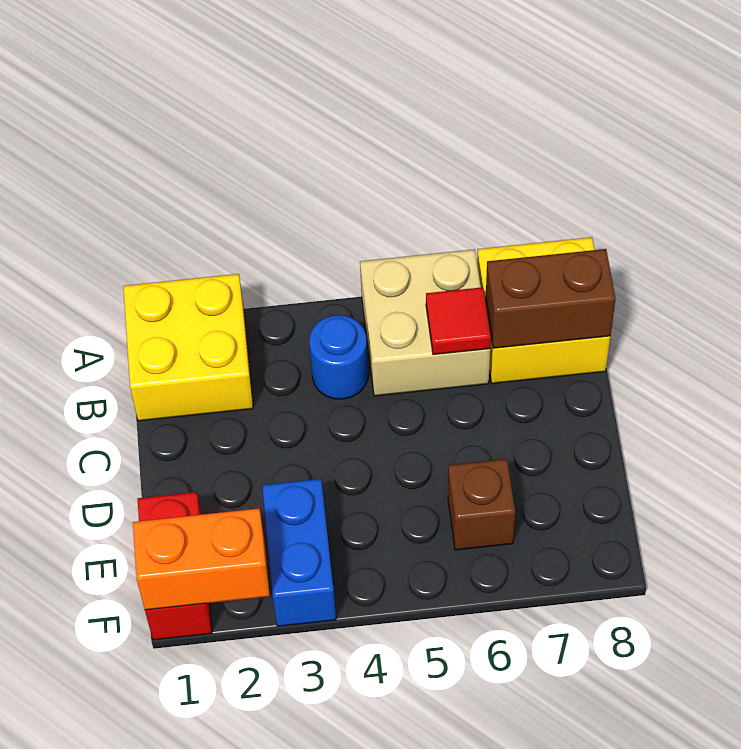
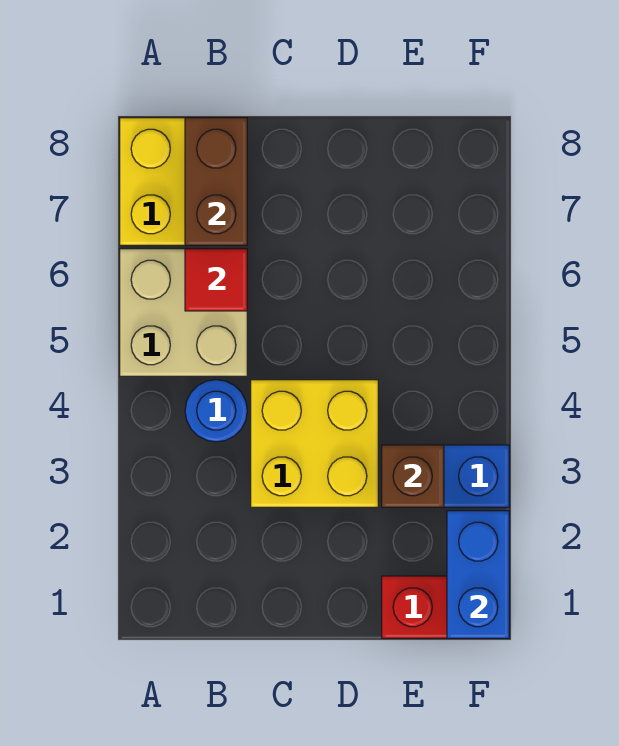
yellow 2x2 brick [123,274,253,421] -> yellow 2x2 brick moved to [251,380,378,507]
brown 1x1 brick [448,459,515,550] -> brown 1x1 brick moved to [382,445,444,507]
orange 1x2 brick [133,508,270,610] -> blue 1x2 brick [447,511,509,638]

